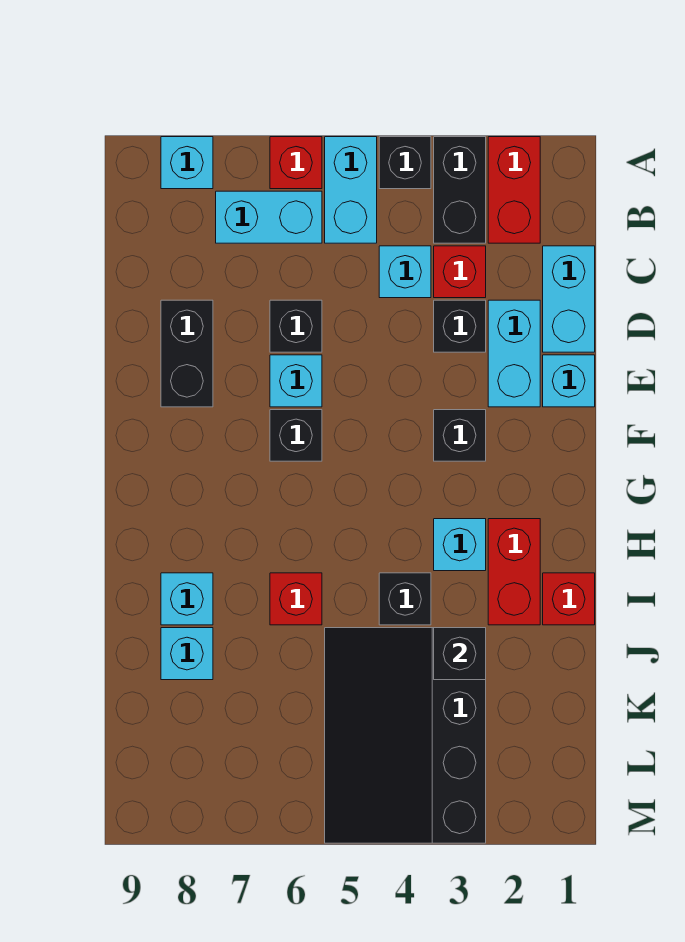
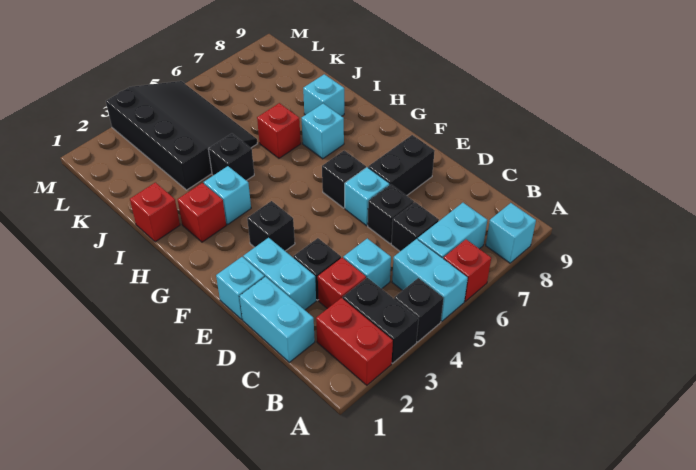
black 1x2 brick [161,300,213,407] -> black 1x2 brick turned to [368,135,435,196]
red 1x2 brick [488,519,540,625] -> red 1x1 brick [177,183,226,242]
black 1x1 brick [434,628,486,680] -> black 1x1 brick moved to [391,202,439,251]
cyan 1x1 brick [161,628,213,680] -> cyan 1x1 brick moved to [302,104,344,159]

